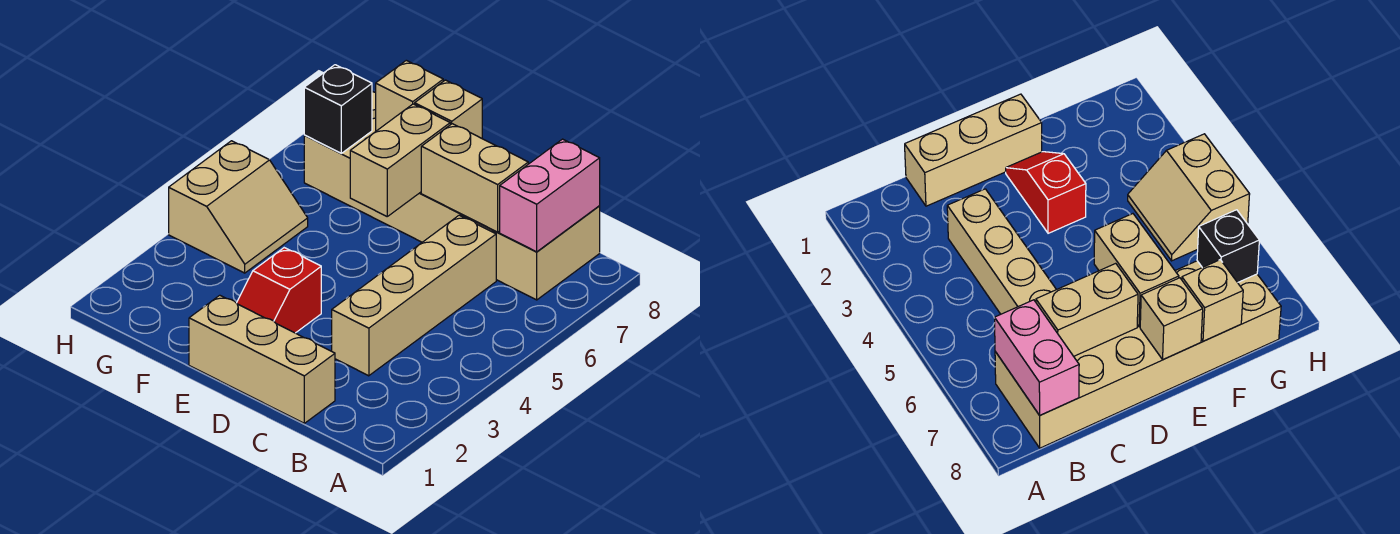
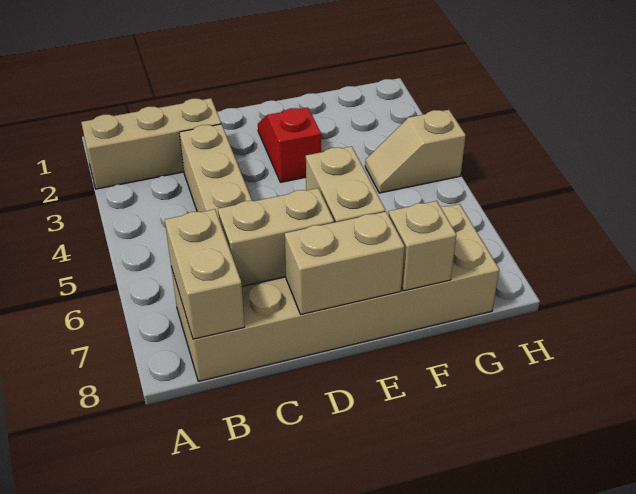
pink 1x2 brick [500,139,600,252] -> tan 1x2 brick [165,209,245,339]
tan 1x3 brick [189,295,335,423] -> tan 1x3 brick moved to [81,98,221,189]
tan 1x1 brick [415,80,482,138] -> tan 1x2 brick [285,212,405,314]
tan 2x2 slope [169,141,308,273] -> tan 1x2 slope [365,110,466,193]
black 1x1 brick [304,65,372,153] -> none

